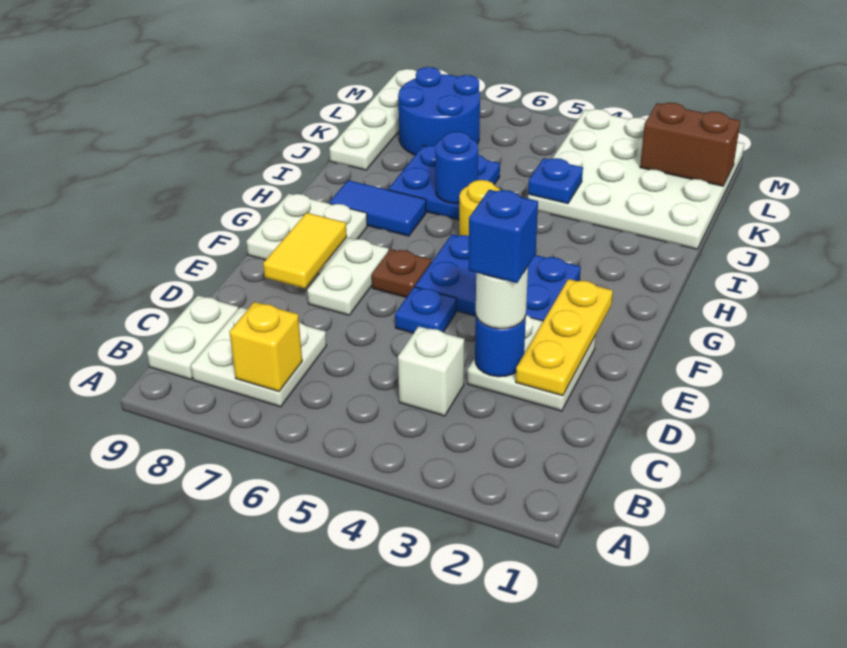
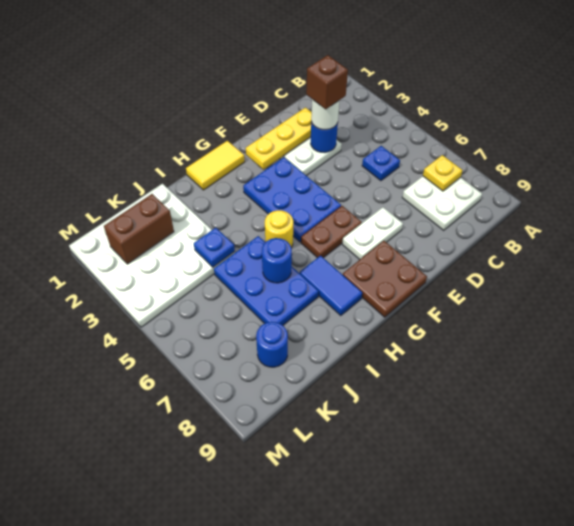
yellow 1x1 brick [229,302,302,391] -> yellow 1x1 plate [423,155,462,191]
white 1x2 plate [147,295,238,380] -> none
white 1x1 brick [398,326,464,416] -> none
blue 1x1 brick [468,190,538,283] -> brown 1x1 brick [306,55,348,109]
blue 1x1 plate [395,287,456,333] -> blue 1x1 plate moved to [362,146,400,181]
yellow 1x2 tile [263,213,347,288] -> yellow 1x2 tile moved to [186,141,245,190]
brown 1x1 plate [372,249,431,297] -> brown 1x2 plate [301,206,362,258]
white 2x2 plate [246,194,367,274] -> brown 2x2 plate [343,241,427,317]
blue 2x2 plate [388,145,500,220] -> blue 2x3 plate [214,236,319,325]
white 1x4 plate [329,69,417,170] -> none
blue 2x2 round brick [398,67,480,155] -> blue 1x1 round brick [256,322,288,367]
brown 1x2 brick [640,103,740,186] -> brown 1x2 brick turned to [104,194,174,264]

